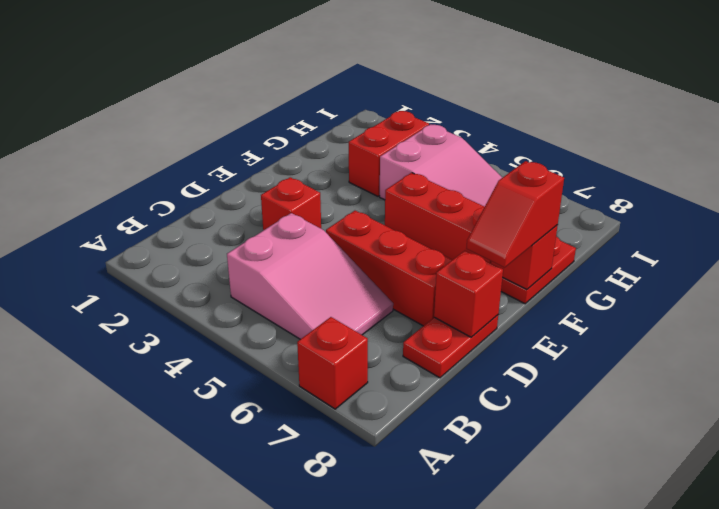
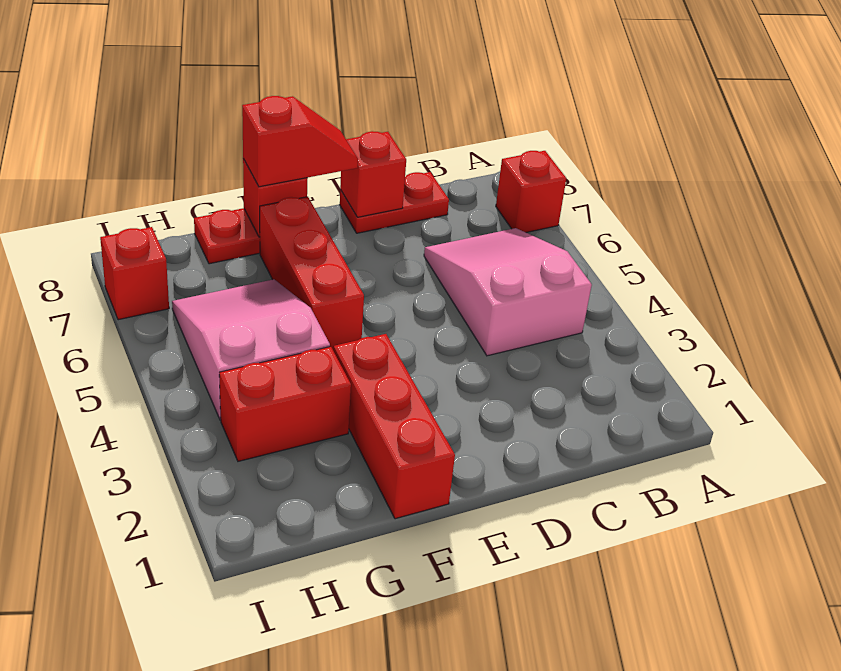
red 1x1 brick [261,177,321,230] -> red 1x1 brick moved to [100,227,169,320]
red 1x3 brick [326,211,452,326] -> red 1x3 brick moved to [334,334,455,519]

